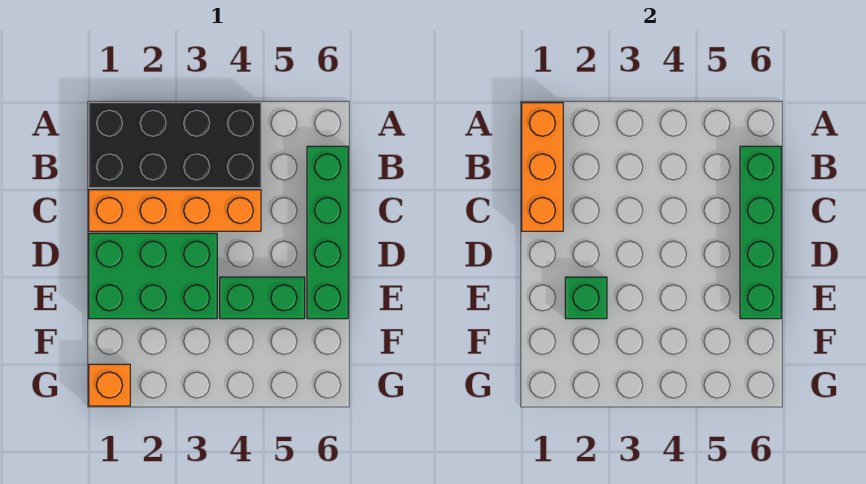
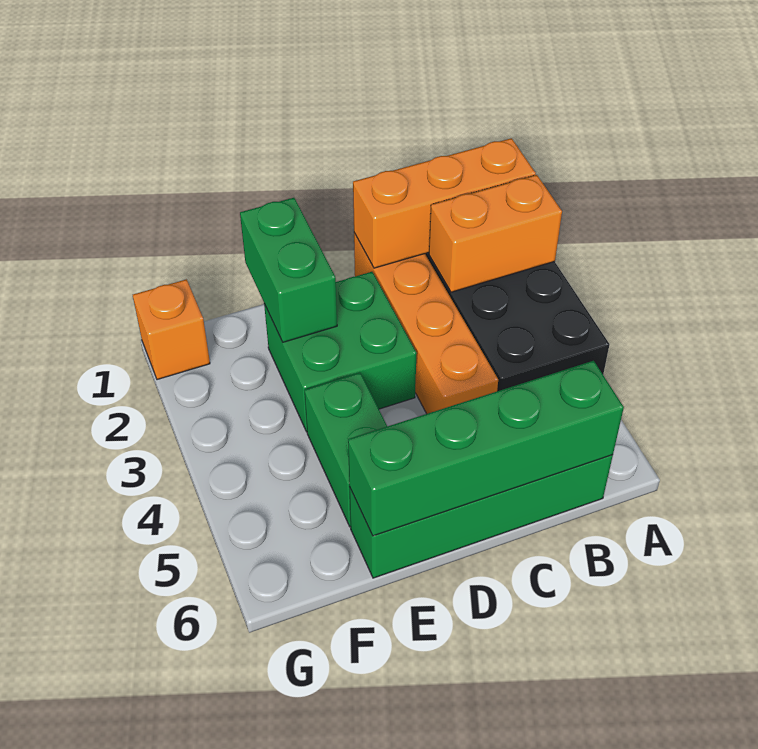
none -> orange 1x2 brick [429,175,562,292]
green 2x3 brick [89,233,217,319] -> green 2x2 brick [264,272,417,432]
green 1x1 brick [565,277,607,319] -> green 1x2 brick [240,198,337,342]

